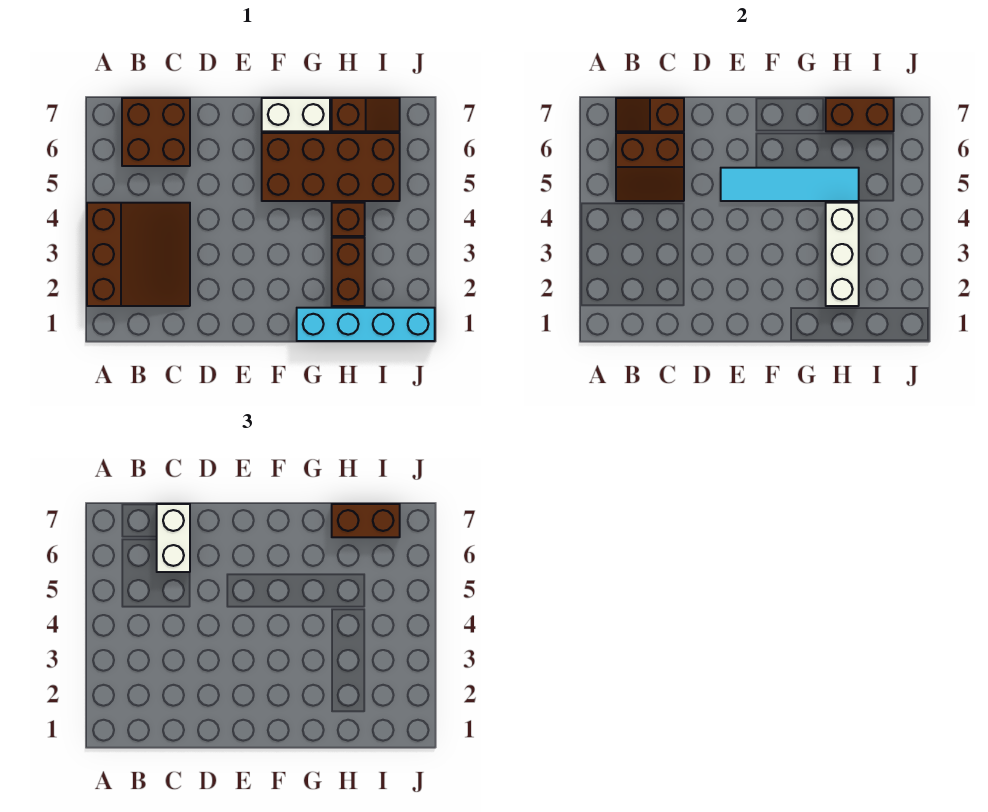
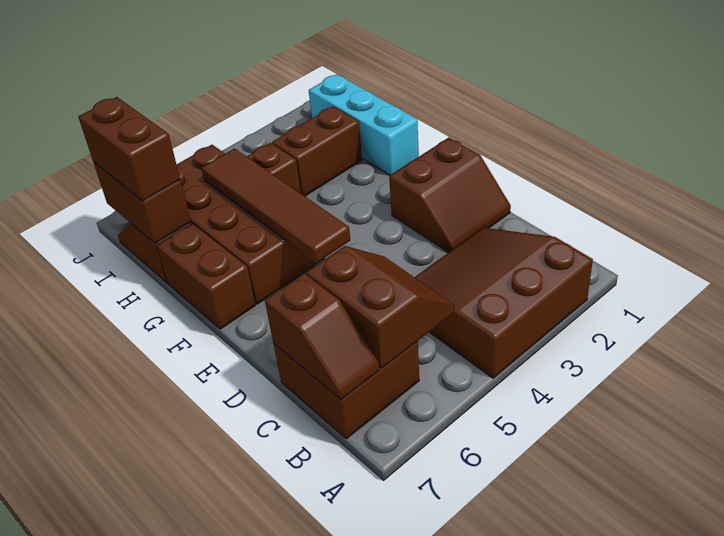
white 1x2 brick [157,504,190,572] -> none
none -> brown 2x2 slope [389,137,511,252]
cyan 1x4 tile [721,168,859,201] -> brown 1x4 tile [202,149,350,263]
white 1x2 brick [262,98,330,131] -> brown 1x2 brick [157,224,255,329]
cyan 1x4 brick [297,308,435,341] -> cyan 1x3 brick [309,74,419,175]
white 1x3 brick [826,203,859,306] -> none

